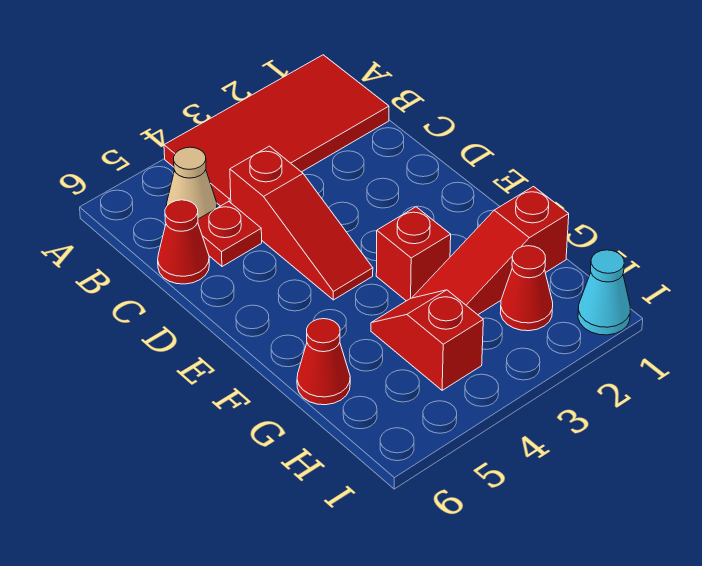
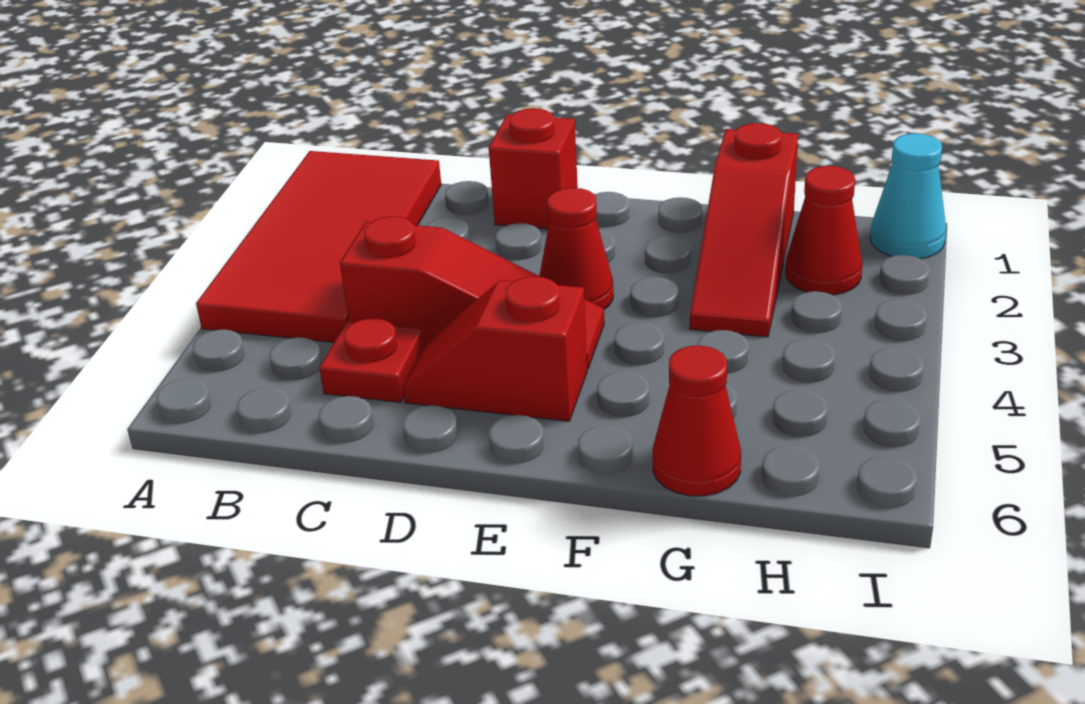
tan 1x1 cone [166,147,217,219] -> none
red 1x1 cone [158,200,209,284] -> red 1x1 cone moved to [539,188,613,309]
red 1x1 brick [376,207,451,301] -> red 1x1 brick moved to [489,108,578,229]
red 1x2 slope [371,290,483,390] -> red 1x2 slope moved to [403,276,587,421]

